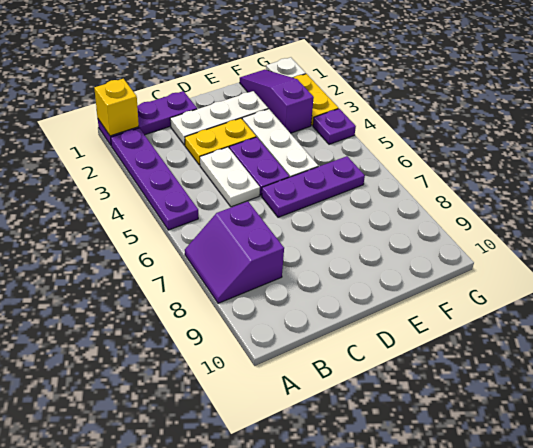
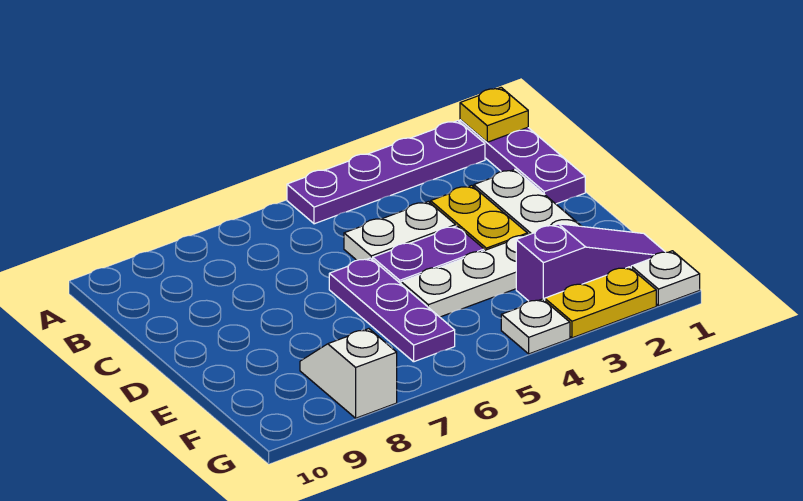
yellow 1x1 brick [94,79,139,136] -> yellow 1x1 plate [460,88,528,142]
purple 2x2 slope [185,201,284,303] -> none
none -> white 1x2 slope [300,329,397,418]
purple 1x1 plate [313,109,356,144] -> white 1x1 plate [501,299,570,354]

